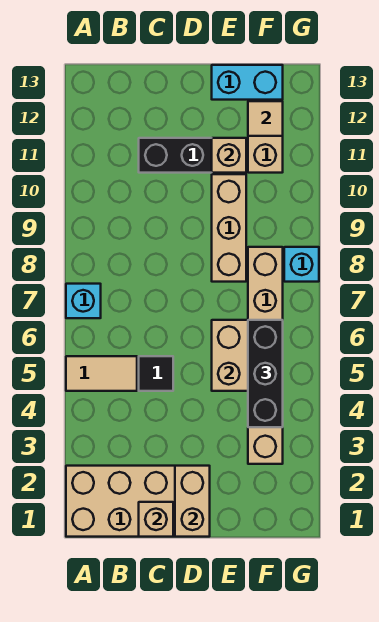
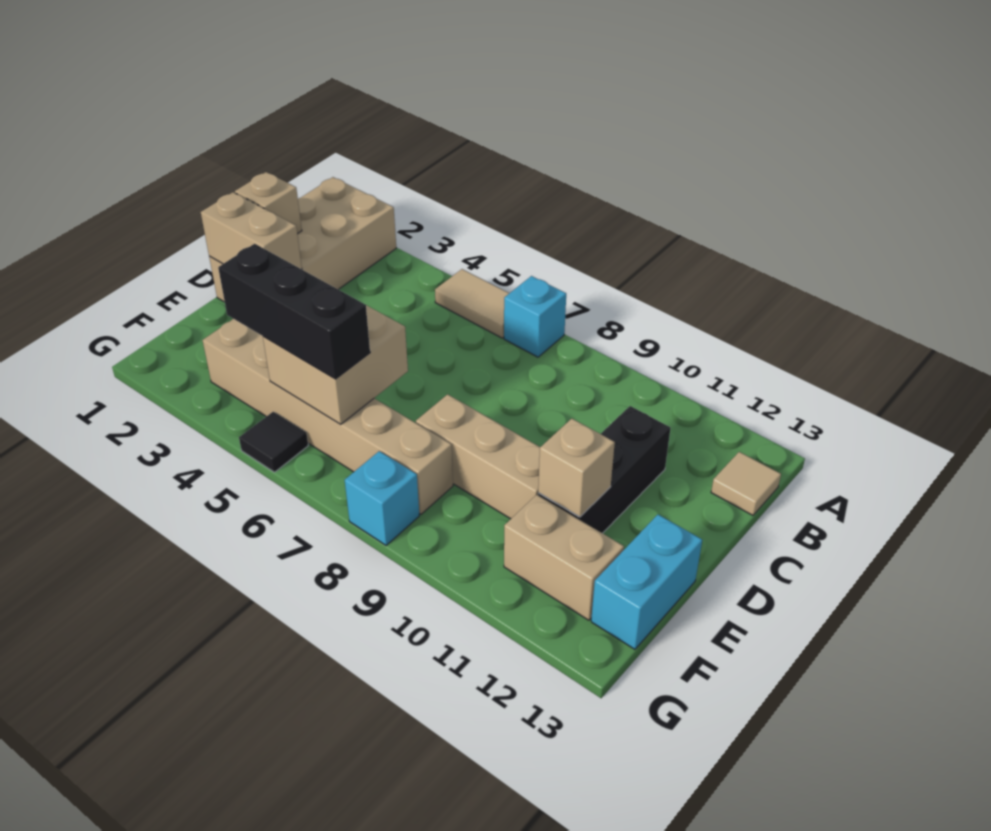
tan 1x2 tile [66,356,137,391] -> tan 1x2 tile turned to [435,269,509,338]
black 1x1 tile [139,356,173,391] -> black 1x1 tile moved to [239,412,308,472]
tan 1x1 tile [248,101,283,136] -> tan 1x1 tile moved to [711,452,781,515]

